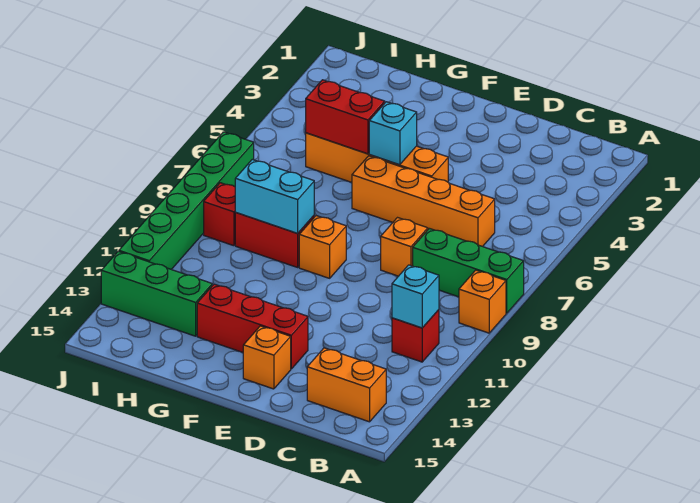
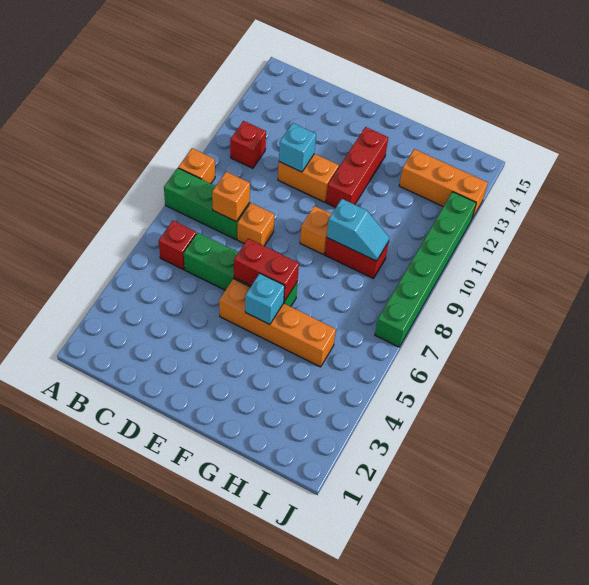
cyan 1x1 brick [392,265,439,328] -> cyan 1x1 brick moved to [279,123,316,172]
orange 1x2 brick [307,348,386,422] -> orange 1x2 brick moved to [278,154,339,202]
orange 1x4 brick [352,156,495,247] -> green 1x4 brick [184,233,298,307]
red 1x3 brick [197,284,308,369] -> red 1x3 brick turned to [326,127,388,207]
orange 1x1 brick [243,326,291,389] -> orange 1x1 brick moved to [212,172,250,221]
red 1x2 brick [306,80,385,154] -> red 1x2 brick moved to [234,238,299,302]
cyan 1x2 brick [235,160,314,233] -> cyan 1x2 slope [327,199,390,261]
green 1x3 brick [101,251,212,336] -> orange 1x3 brick [399,149,488,219]
red 1x1 brick [204,183,236,246] -> red 1x1 brick moved to [159,221,196,269]

